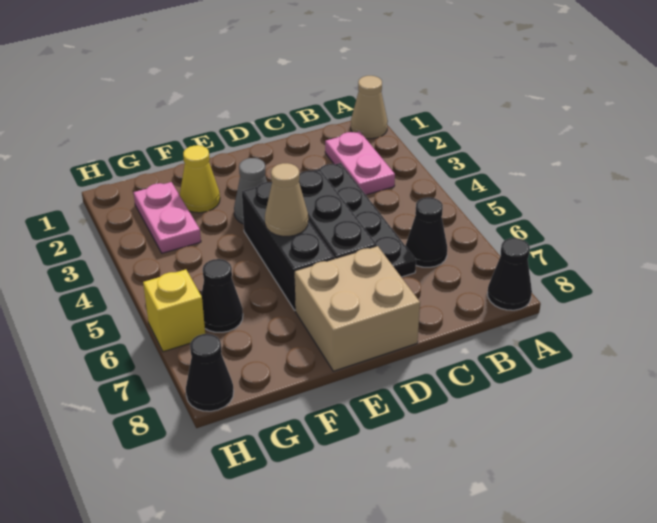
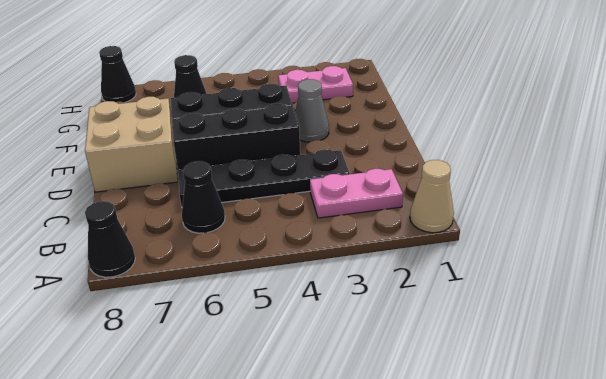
tan 1x1 cone [265,163,308,236] -> none
yellow 1x1 cone [180,145,220,213] -> none
yellow 1x1 brick [143,269,205,352] -> none

